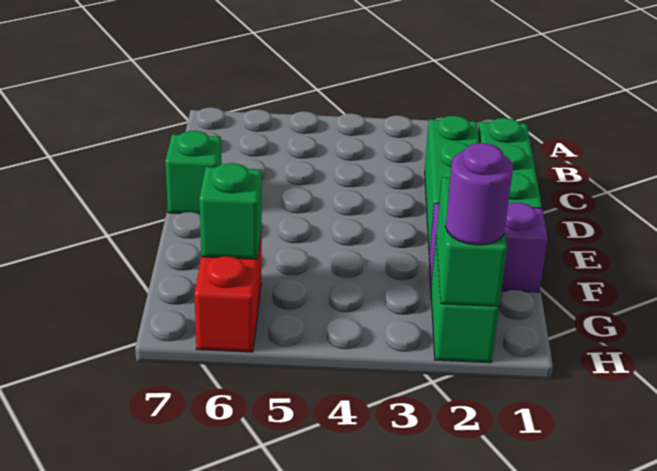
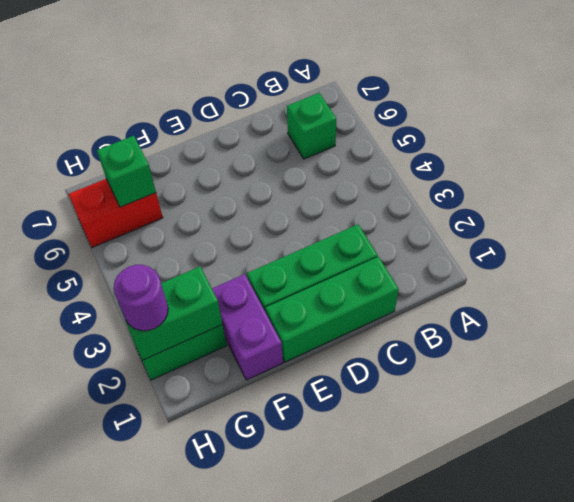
green 1x1 brick [165,131,222,214] -> green 1x1 brick moved to [287,93,336,159]

